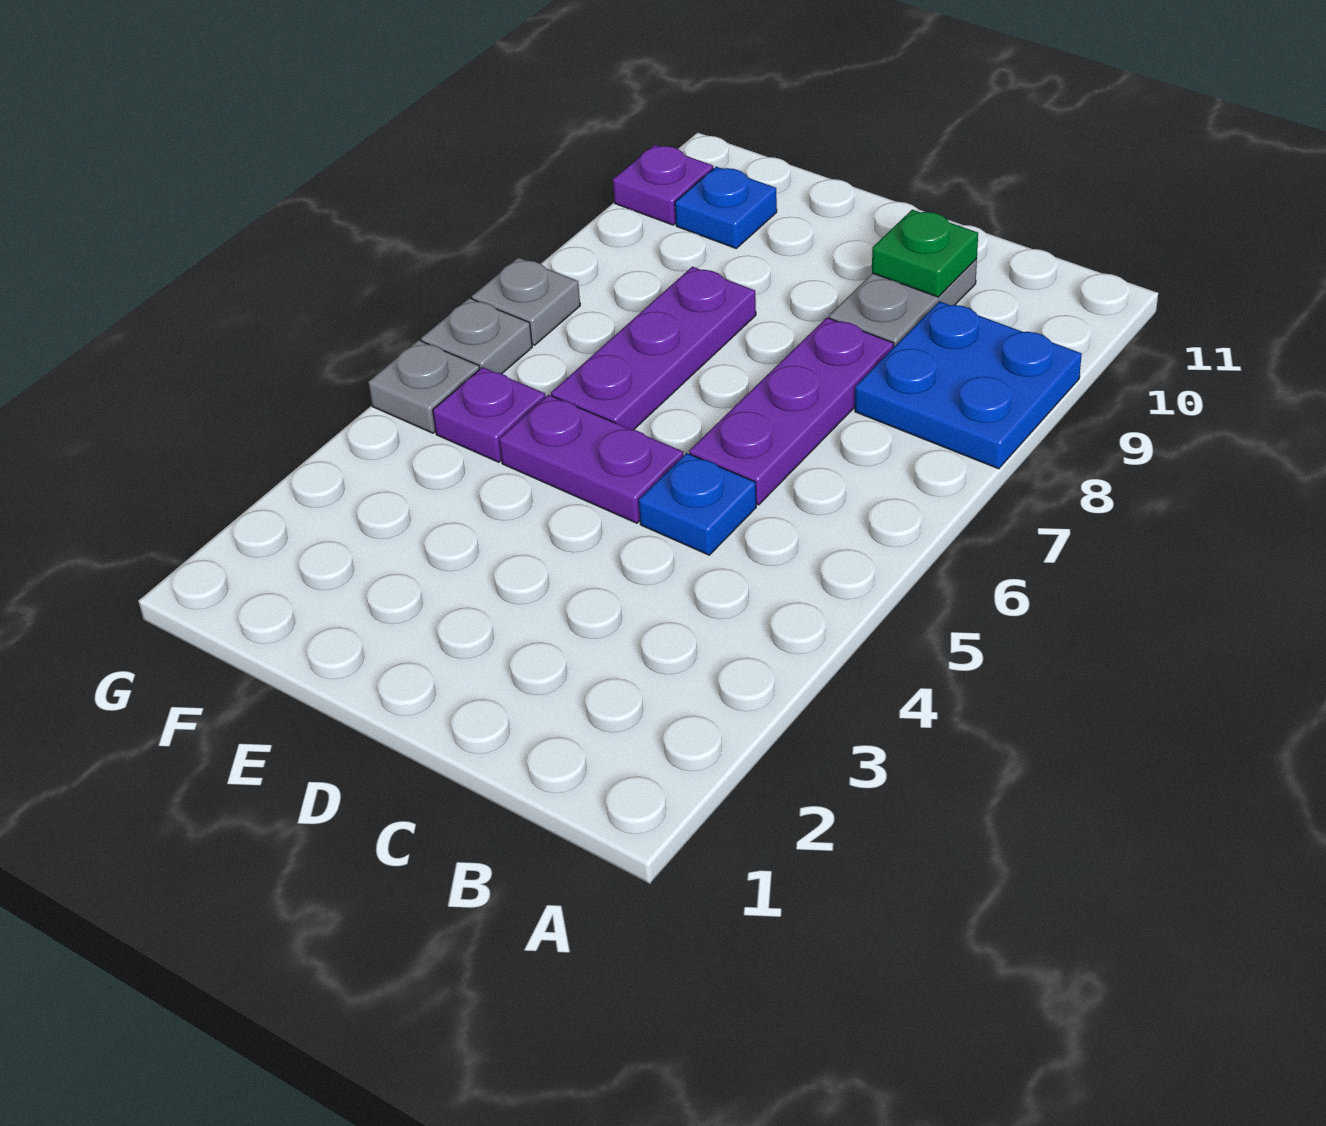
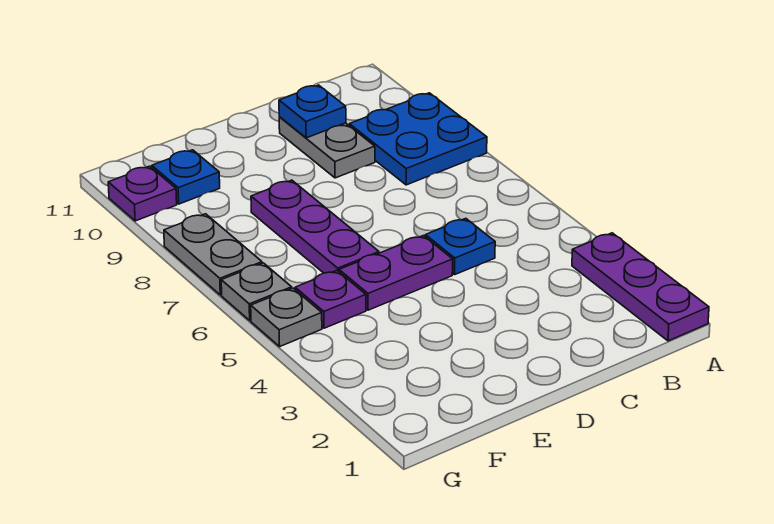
purple 1x3 plate [689,318,894,505] -> purple 1x3 plate moved to [572,233,709,341]
green 1x1 plate [872,210,978,297] -> blue 1x1 plate [279,85,346,138]
grey 1x1 plate [472,258,580,345] -> grey 1x2 plate [164,214,262,295]

